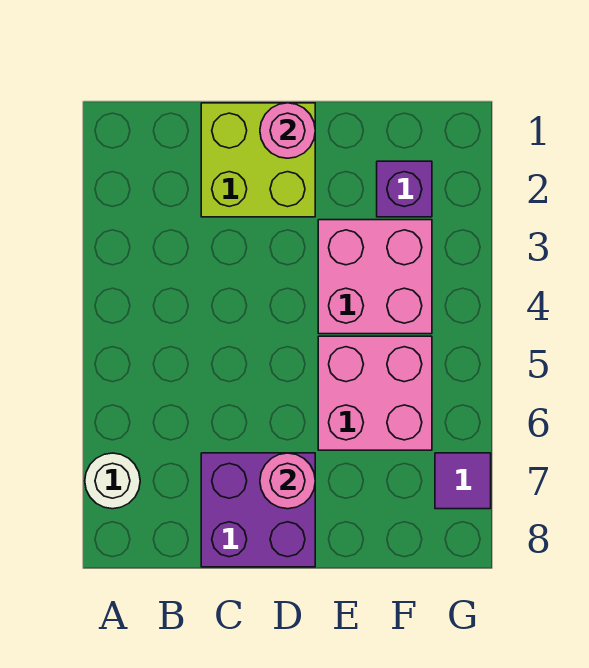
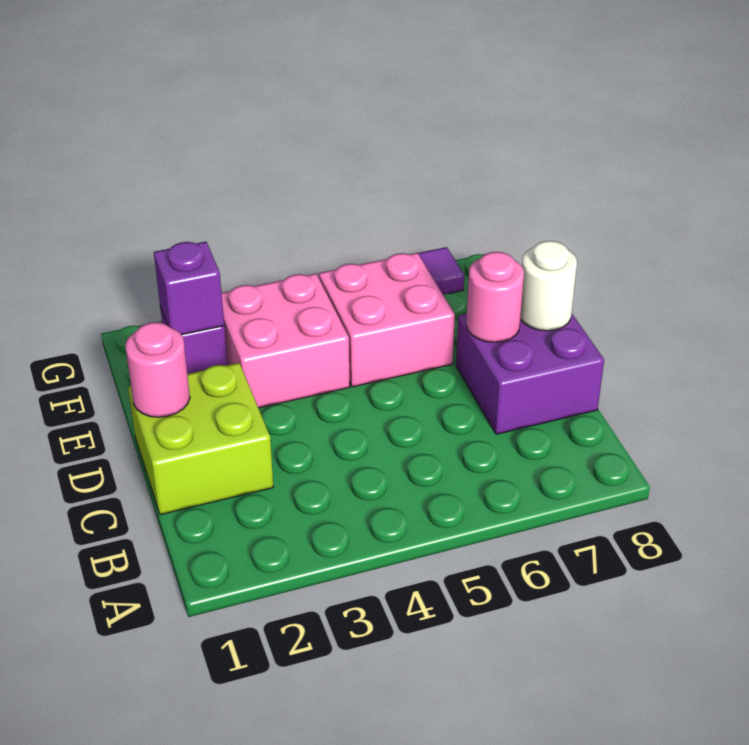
white 1x1 round brick [85,453,140,509] -> white 1x1 round brick moved to [520,241,577,331]
none -> purple 1x1 brick [154,242,224,335]

